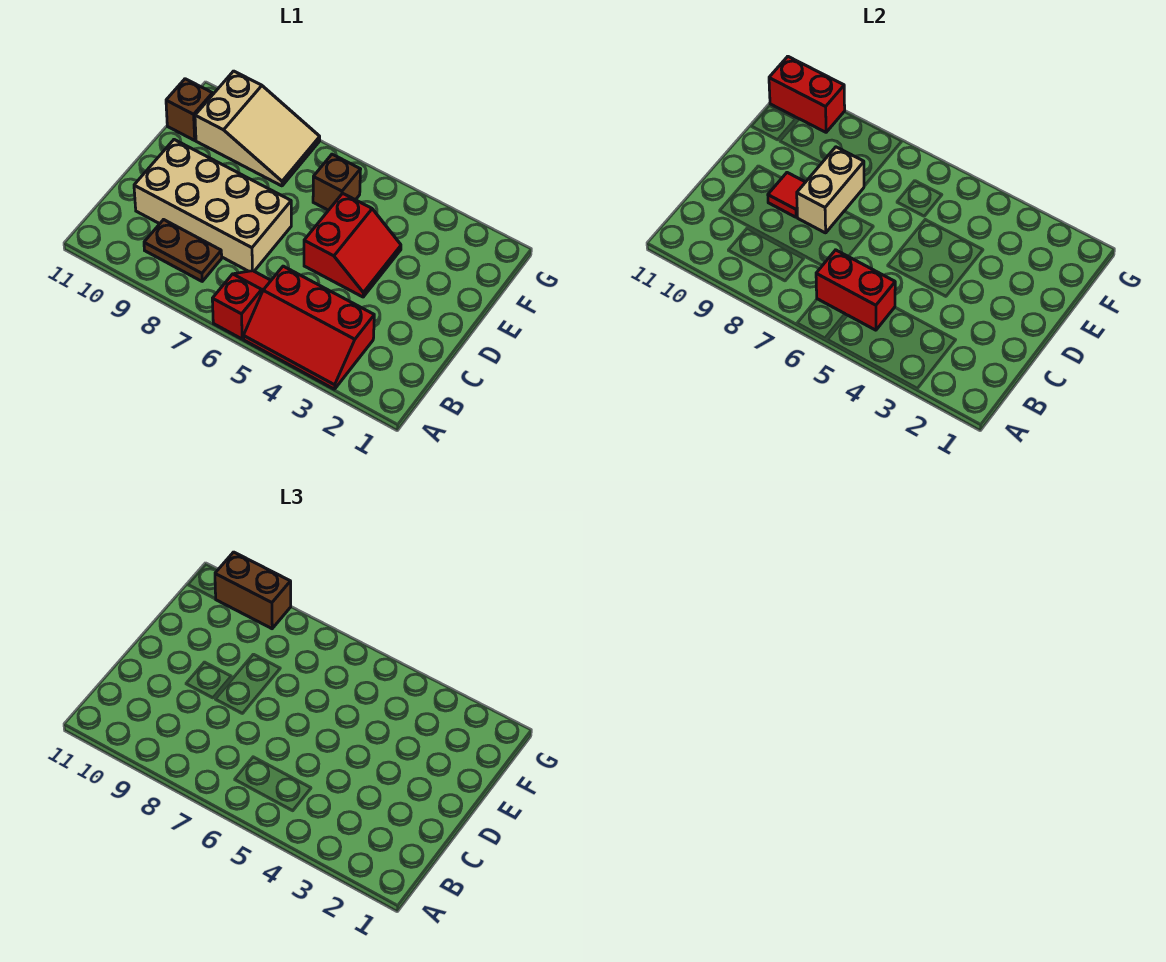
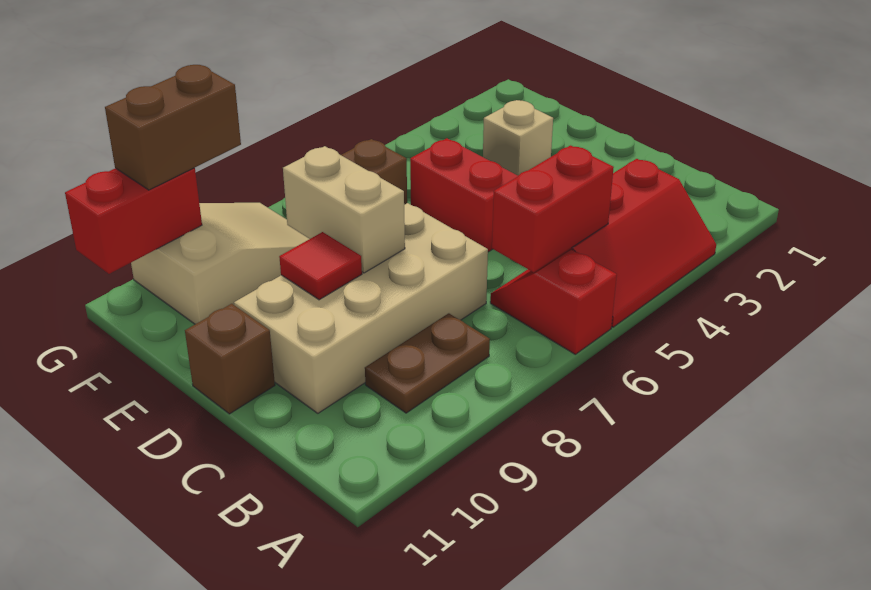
none -> tan 1x1 brick [483,100,553,175]
brown 1x1 brick [166,79,213,140] -> brown 1x1 brick moved to [185,304,275,414]

